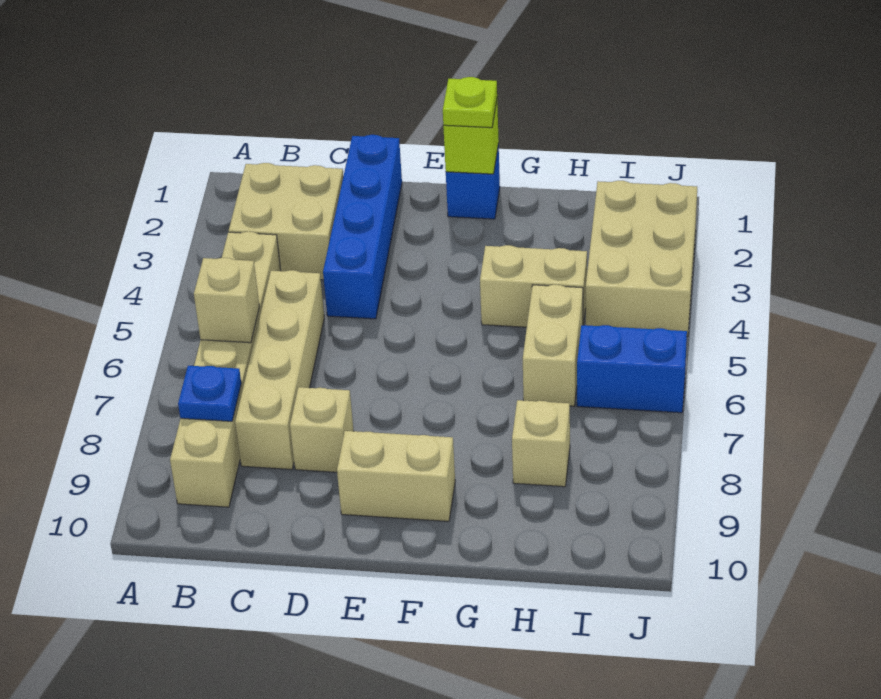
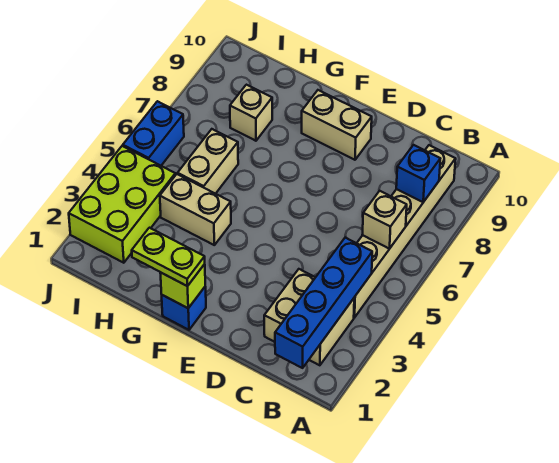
blue 1x1 plate [178,366,241,421] -> blue 1x1 brick [396,145,440,202]
tan 1x4 brick [235,270,324,470] -> none
blue 1x4 brick [323,135,402,319] -> blue 1x4 brick moved to [275,238,372,368]
tan 1x1 brick [290,387,354,472] -> none
lime 1x1 plate [443,77,497,128] -> lime 1x2 plate [132,228,205,286]
tan 2x3 brick [586,181,697,336] -> lime 2x3 brick [69,146,175,263]
blue 1x2 brick [577,325,687,413] -> blue 1x2 brick turned to [123,101,184,166]

